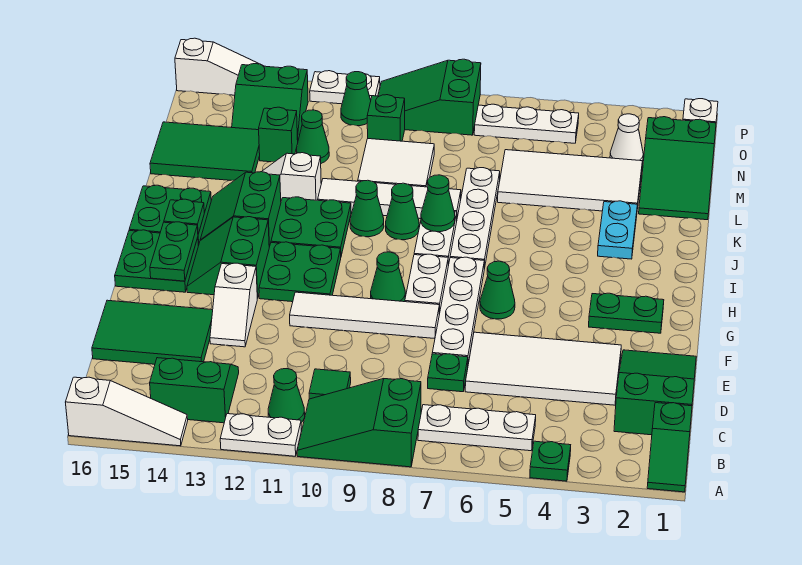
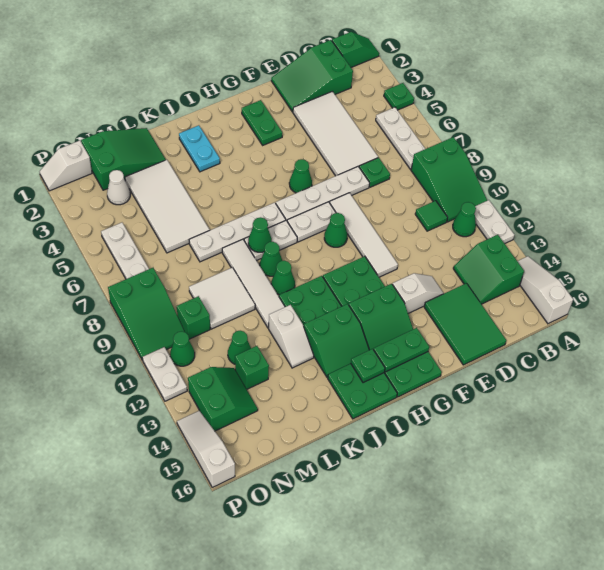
cyan 1x2 plate [598,201,637,259] -> cyan 1x2 plate turned to [179,125,220,172]
green 2x3 tile [150,122,260,180] -> none

